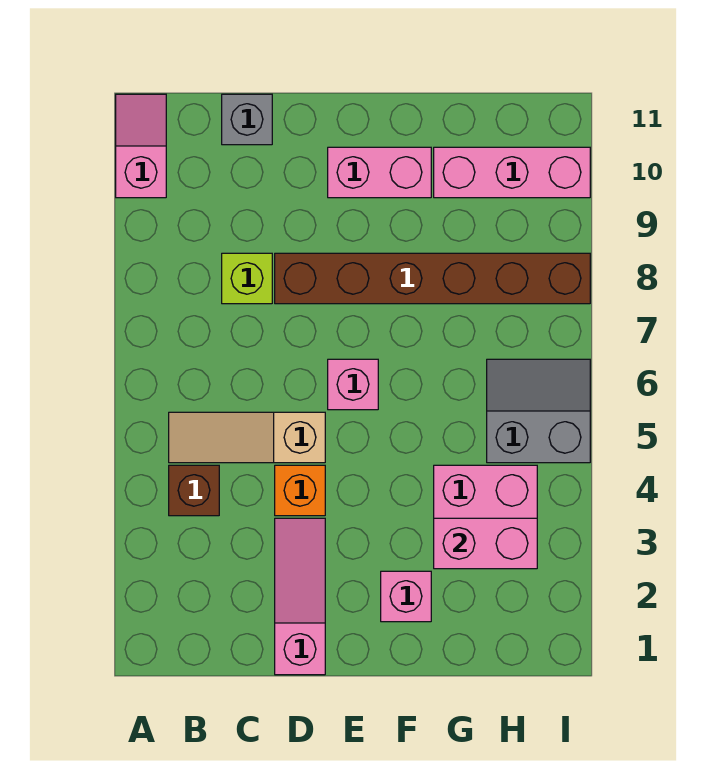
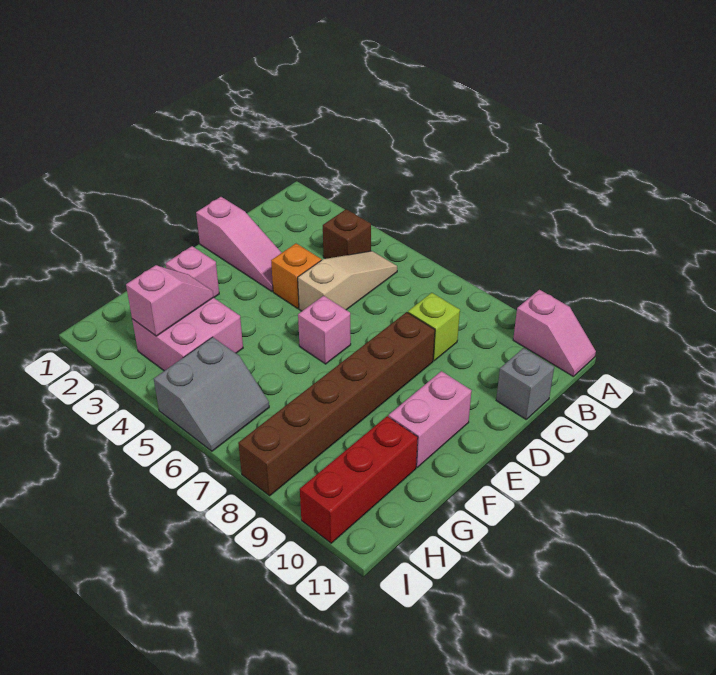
pink 1x2 brick [434,518,537,569] -> pink 1x2 slope [126,265,214,336]
pink 1x3 brick [434,147,590,198] -> red 1x3 brick [300,416,418,543]

